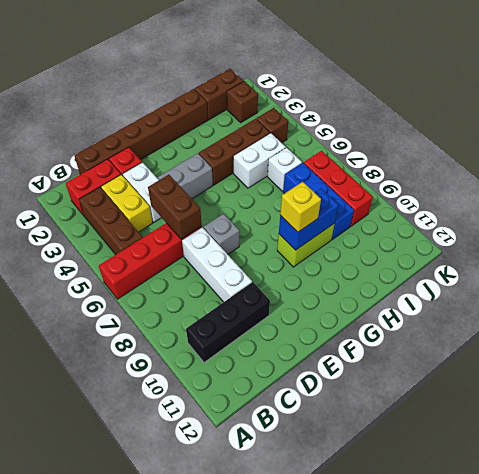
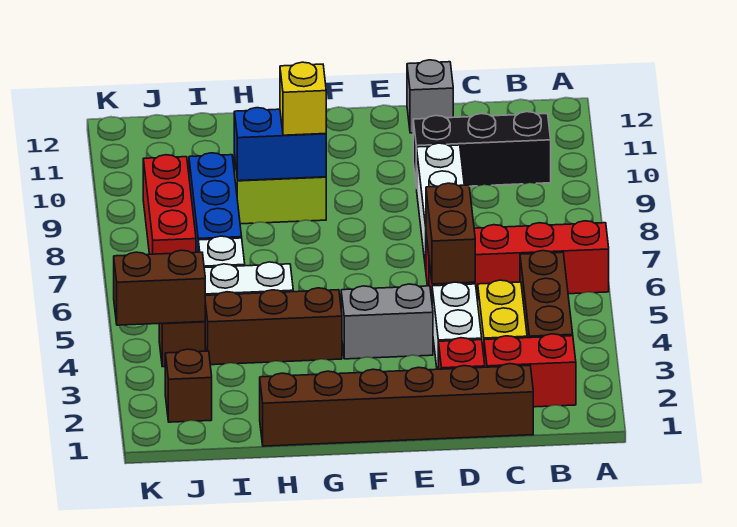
grey 1x1 brick [204,214,239,254] -> grey 1x1 brick moved to [407,60,453,133]
brown 1x2 brick [194,69,243,120] -> brown 1x2 brick moved to [114,250,205,325]

